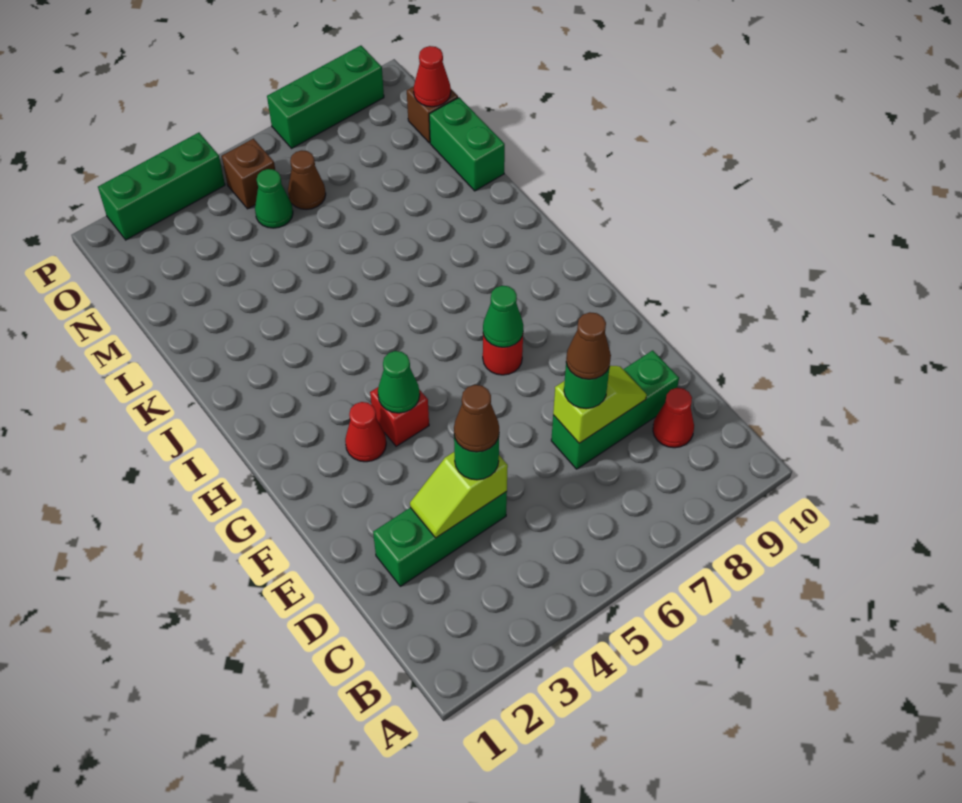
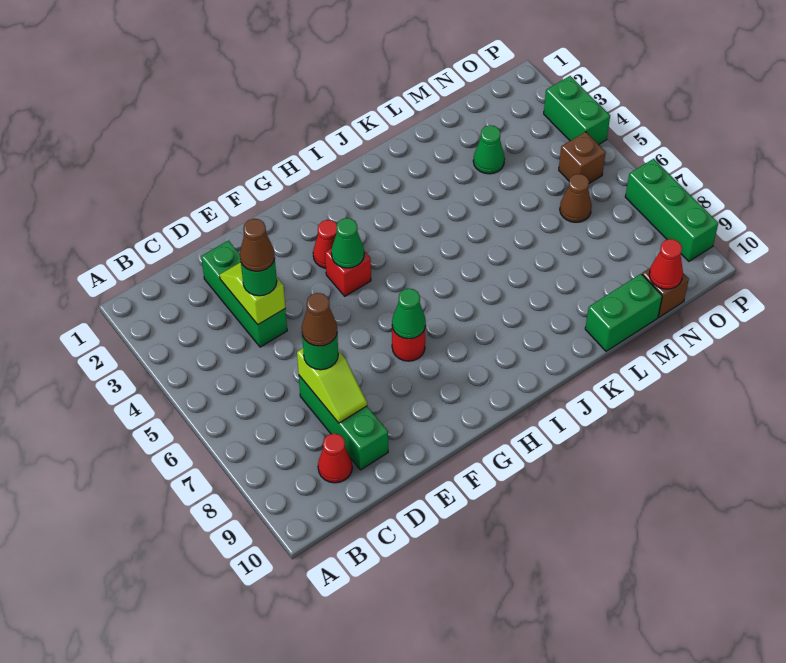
green 1x1 cone [255,169,293,228] -> green 1x1 cone moved to [473,125,505,174]
green 1x3 brick [98,133,225,240] -> green 1x2 brick [544,76,610,144]

